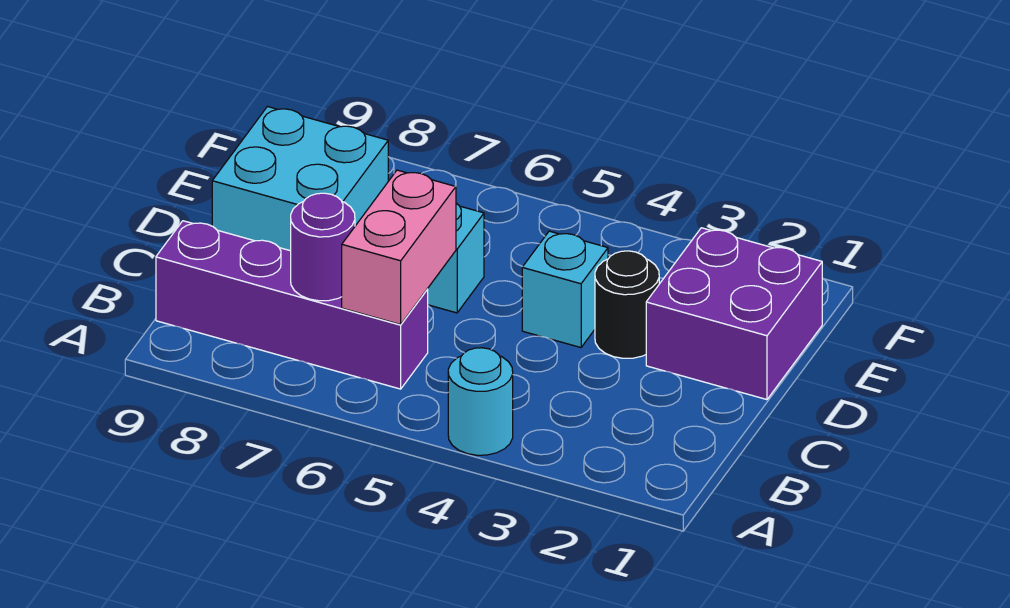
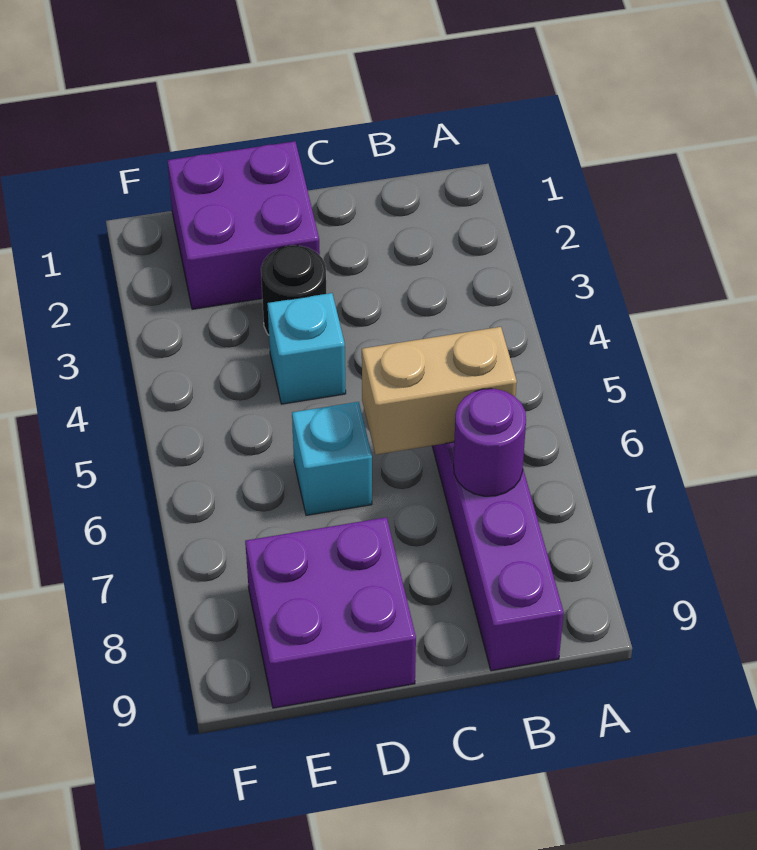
cyan 1x1 round brick [448,348,513,455] -> none
pink 1x2 brick [342,170,456,325] -> tan 1x2 brick [362,327,517,455]
cyan 2x2 brick [212,107,388,251] -> purple 2x2 brick [245,517,416,708]

